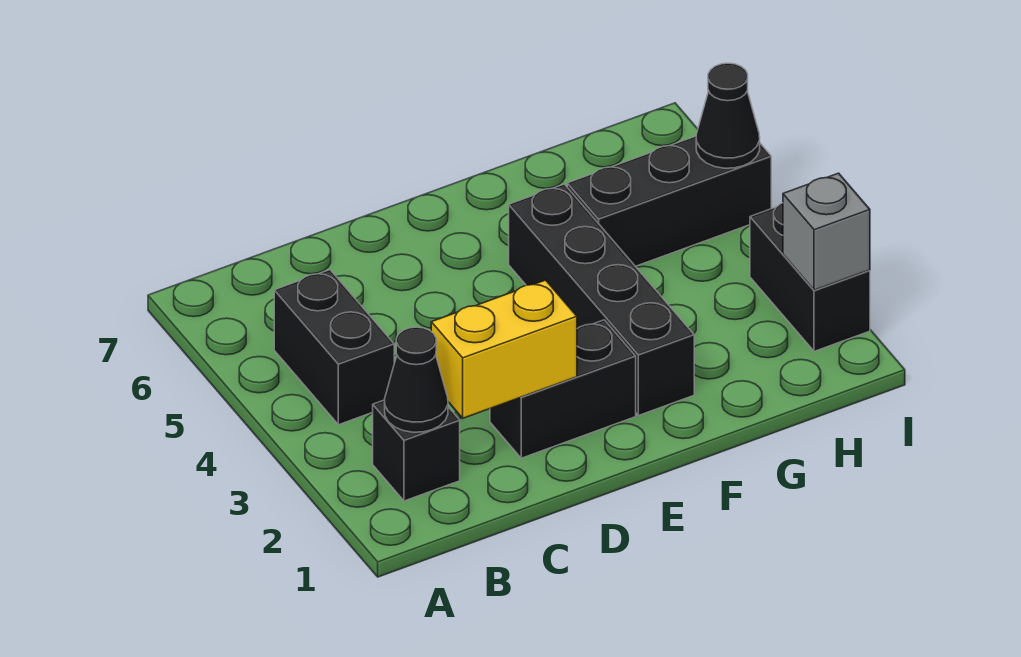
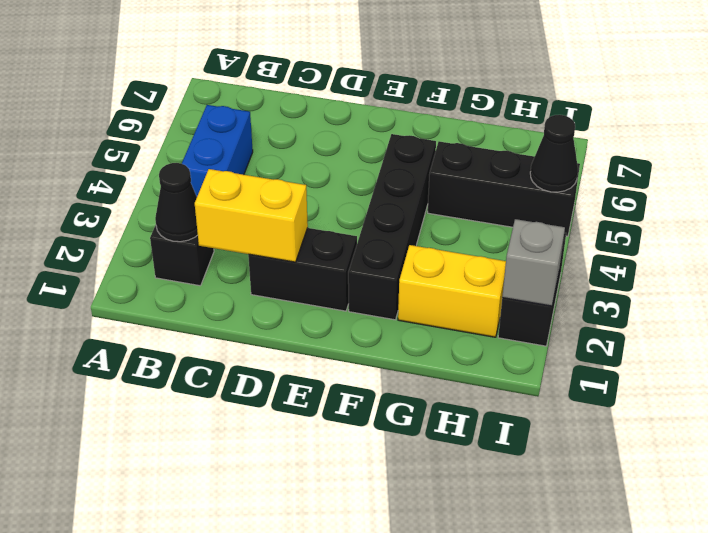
black 1x2 brick [274,270,394,425] -> blue 1x2 brick [182,105,253,196]
none -> yellow 1x2 brick [398,245,506,337]

